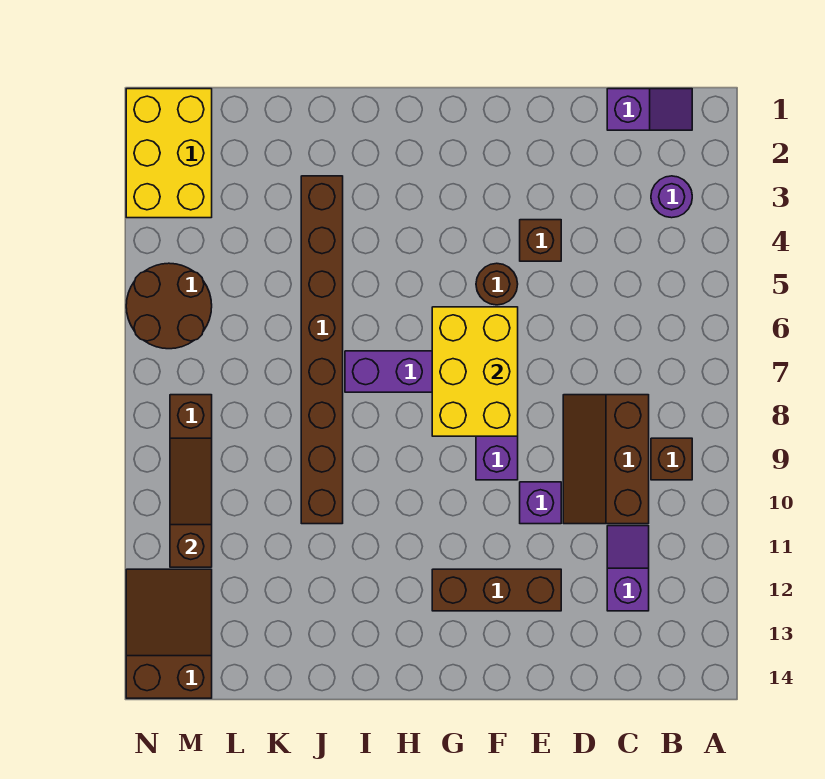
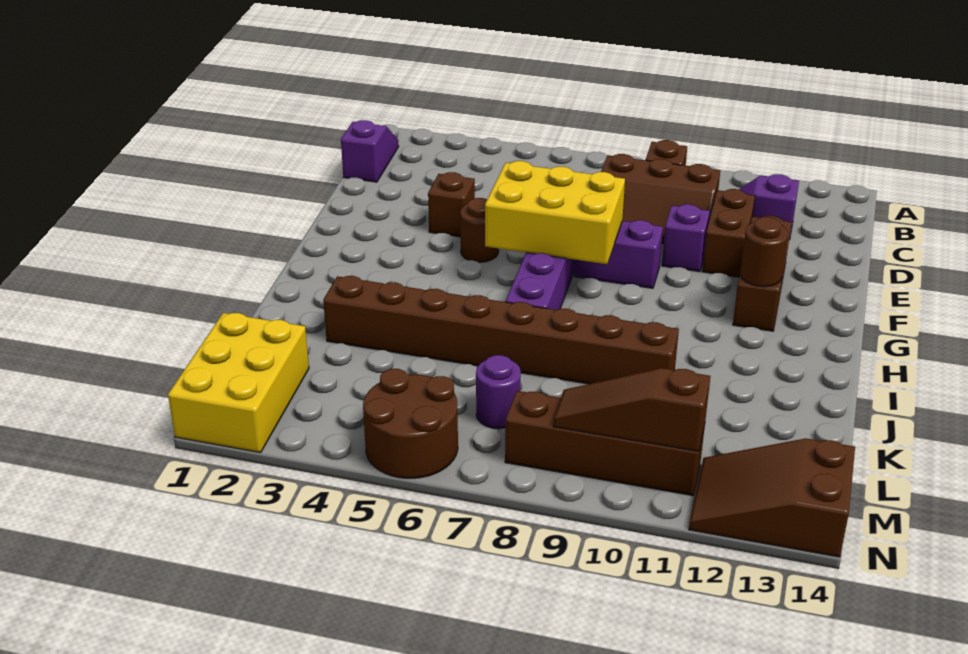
purple 1x1 round brick [651,176,692,218] -> purple 1x1 round brick moved to [476,355,521,429]
none -> brown 1x2 brick [702,189,755,277]
none -> brown 1x1 round brick [740,217,788,287]
yellow 2x3 brick [126,89,212,218] -> yellow 2x3 brick turned to [168,313,309,453]

